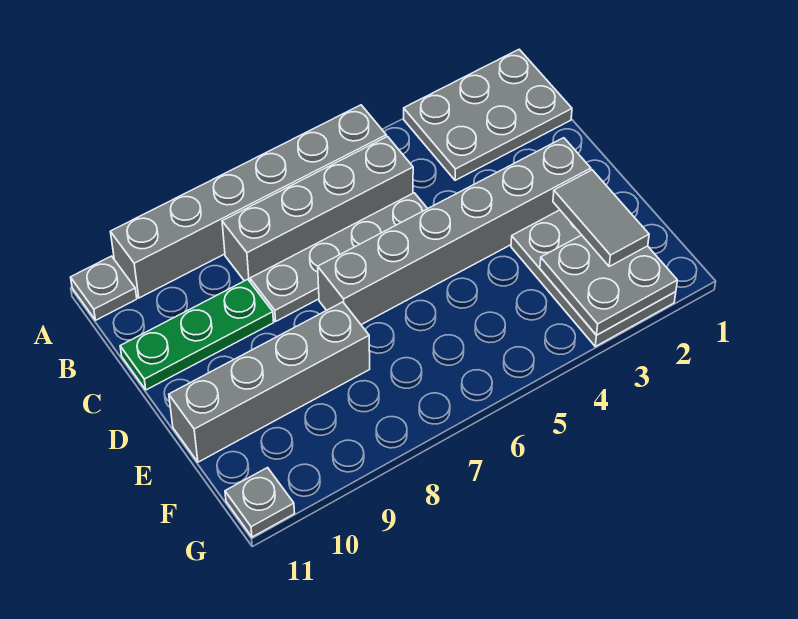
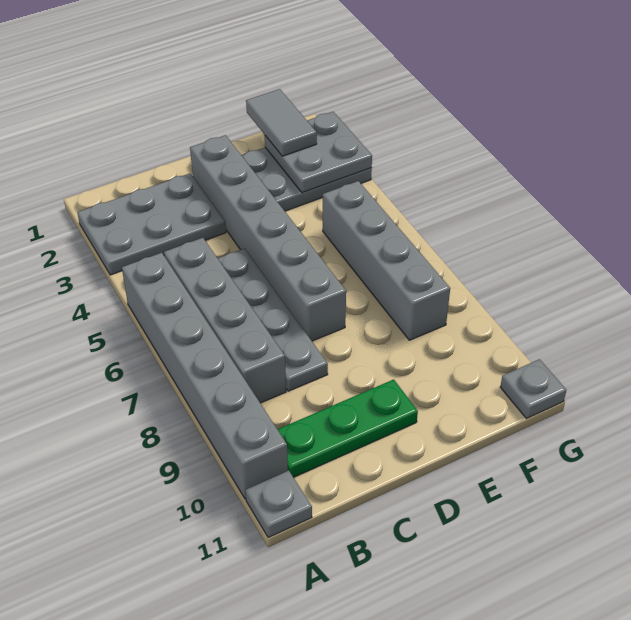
grey 2x3 plate [404,49,572,180] -> grey 2x3 plate turned to [77,173,226,275]
green 1x3 plate [120,279,274,390] -> green 1x3 plate turned to [278,379,418,477]
grey 1x2 tile [553,170,649,267] -> grey 1x2 tile turned to [246,89,317,156]
grey 1x4 brick [169,302,370,462] -> grey 1x4 brick moved to [323,181,450,340]

